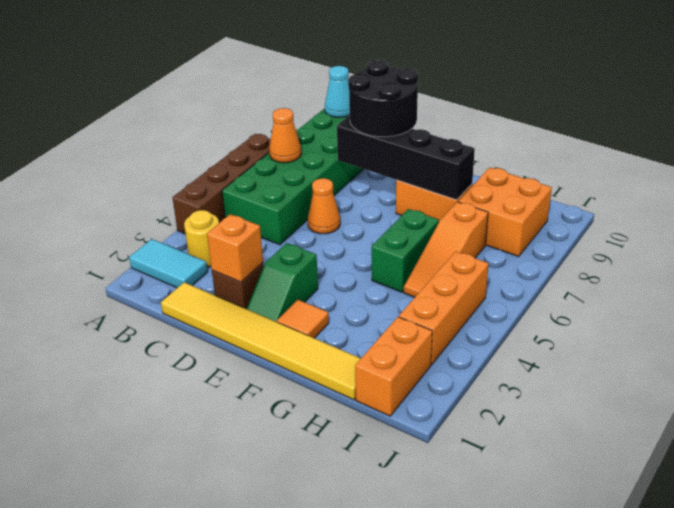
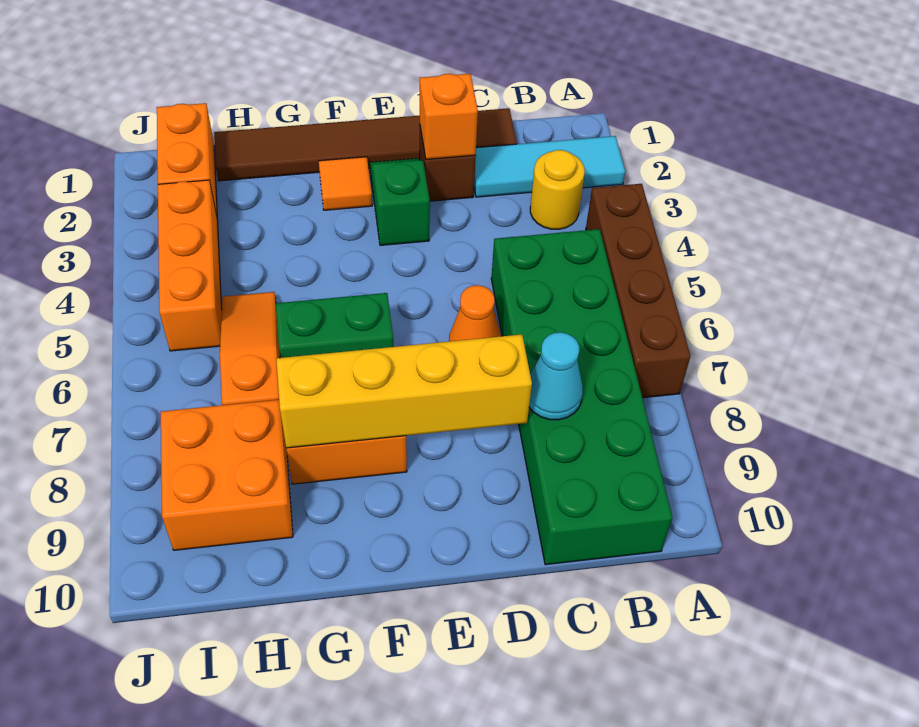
cyan 1x2 tile [129,239,207,288] -> cyan 1x3 tile [474,136,625,197]
orange 1x1 cone [269,108,301,163] -> none
cyan 1x1 cone [325,66,350,117] -> cyan 1x1 cone moved to [529,332,583,420]
yellow 1x6 tile [161,282,361,400] -> brown 1x6 tile [214,108,517,181]
black 1x4 brick [337,115,475,200] -> yellow 1x4 brick [276,334,532,448]
black 2x2 round brick [348,60,418,137] -> none
green 1x2 brick [372,209,439,292] -> green 1x2 brick turned to [276,293,393,358]

